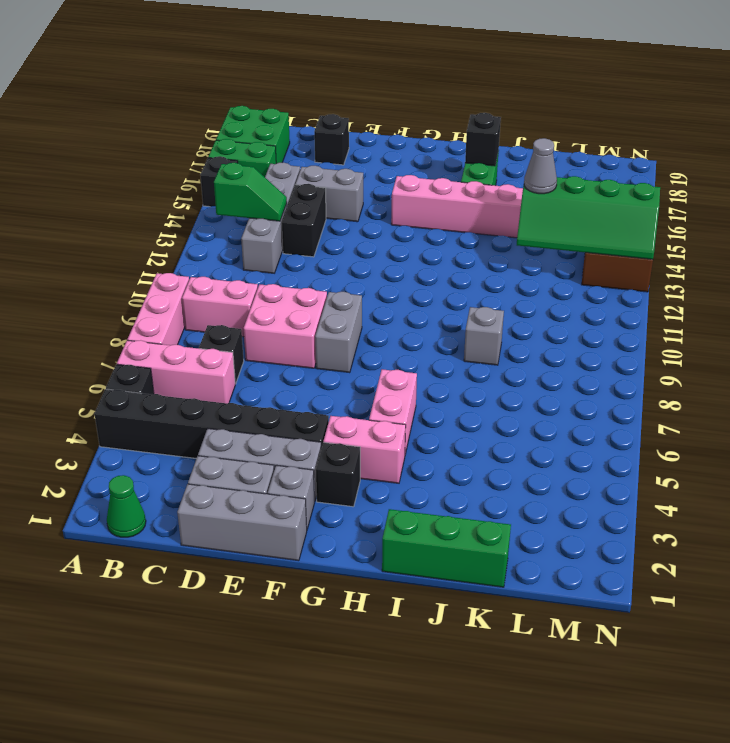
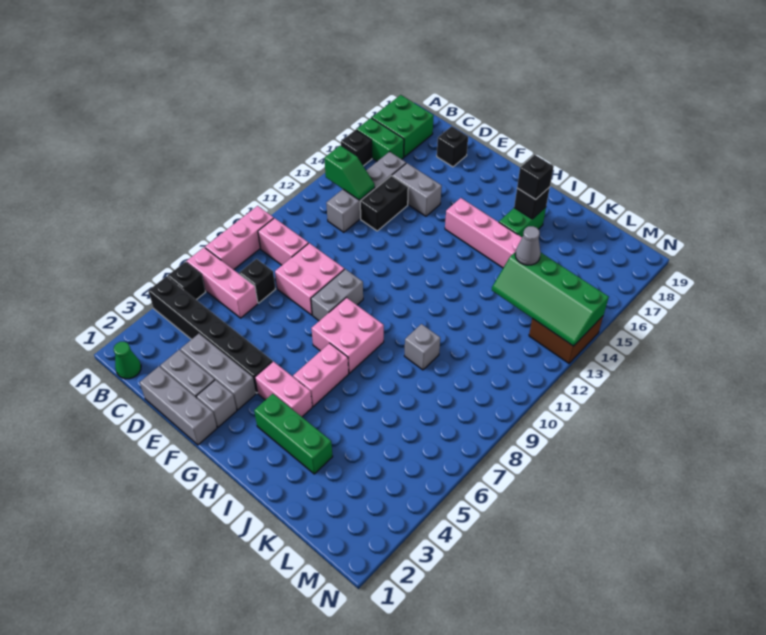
black 1x1 brick [316,442,360,507] -> black 1x1 brick moved to [517,155,554,199]
none -> pink 2x2 brick [311,298,384,373]
green 1x3 brick [382,509,511,587] -> green 1x3 brick moved to [254,394,333,474]

